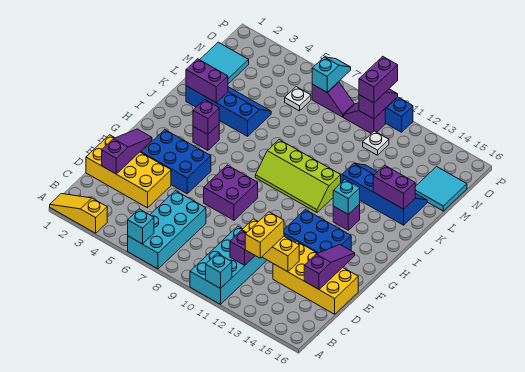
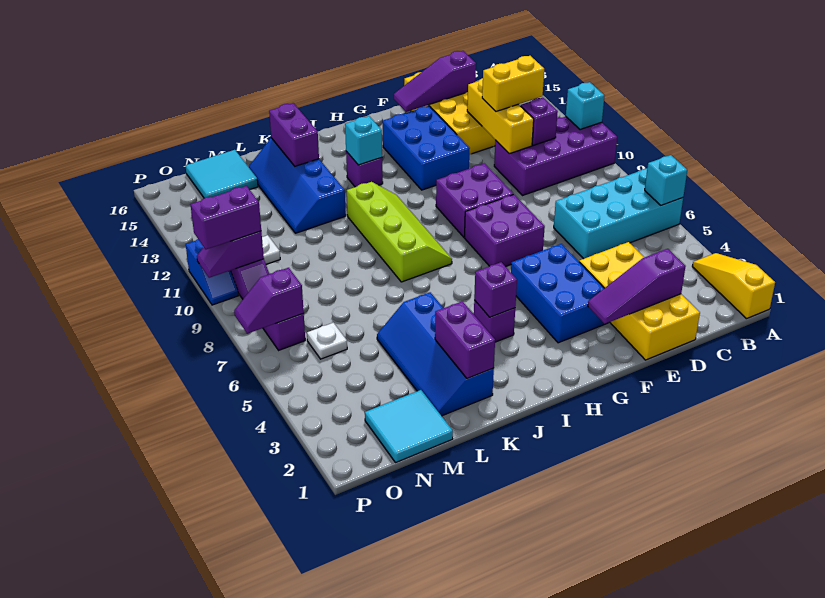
yellow 1x3 slope [50,194,107,233] -> yellow 1x3 slope turned to [692,253,775,319]
cyan 2x4 brick [190,226,267,304] -> purple 2x4 brick [494,116,617,195]
none -> purple 2x2 brick [436,164,513,237]
cyan 1x2 slope [312,57,351,92] -> purple 1x2 slope [234,268,304,334]

